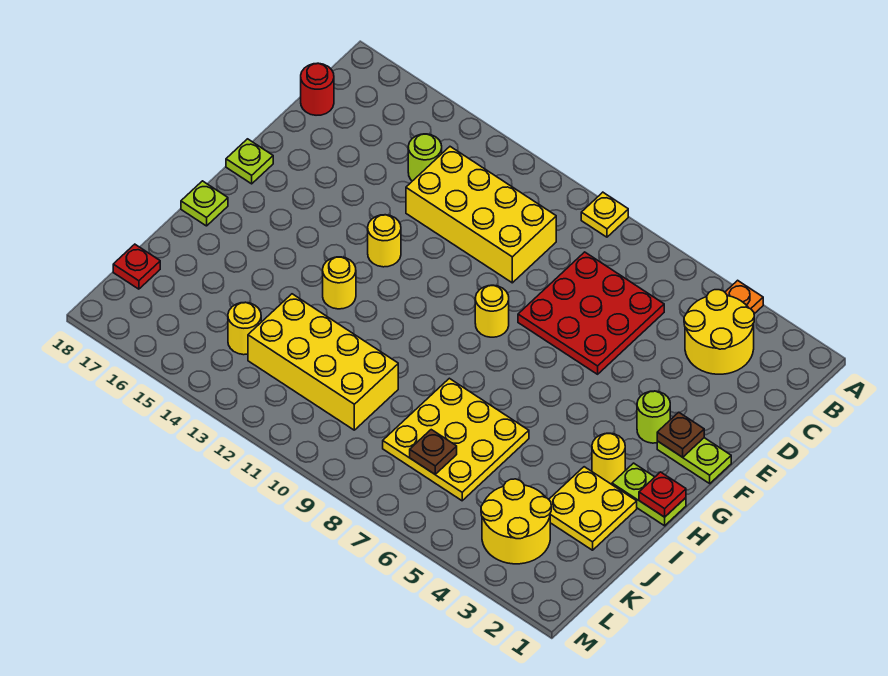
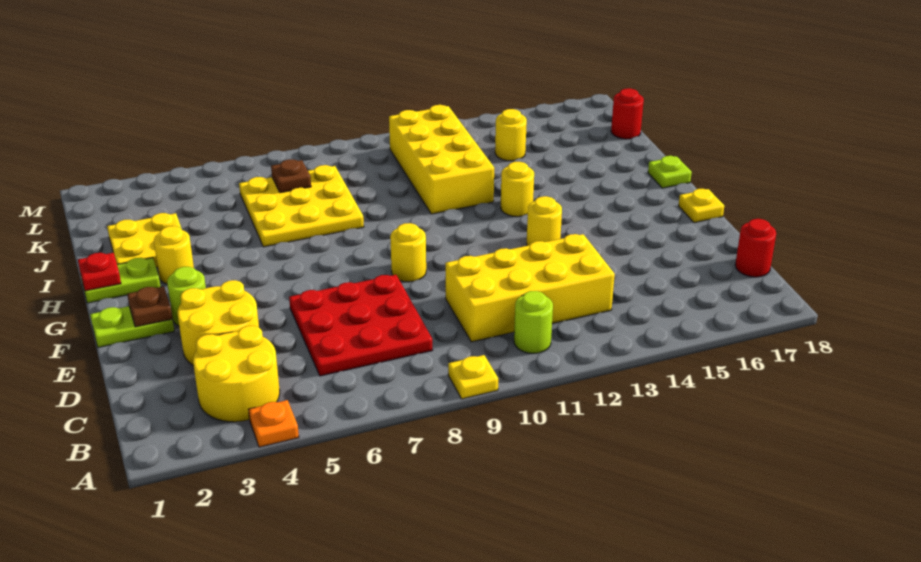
lime 1x1 round brick [408,134,442,181] -> lime 1x1 round brick moved to [514,291,553,353]
lime 1x1 plate [226,139,273,184] -> yellow 1x1 plate [679,189,724,223]
yellow 2x4 brick [248,294,398,430] -> yellow 2x4 brick turned to [389,105,494,214]
yellow 2x2 round brick [481,479,551,564] -> yellow 2x2 round brick moved to [178,280,259,366]
red 1x1 plate [113,244,160,289] -> red 1x1 round brick [611,88,644,139]

